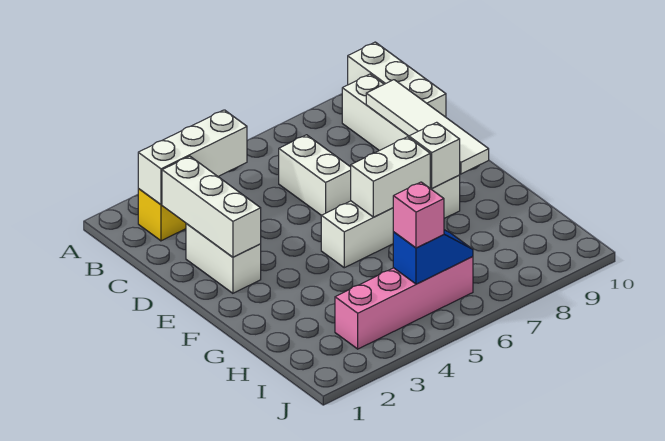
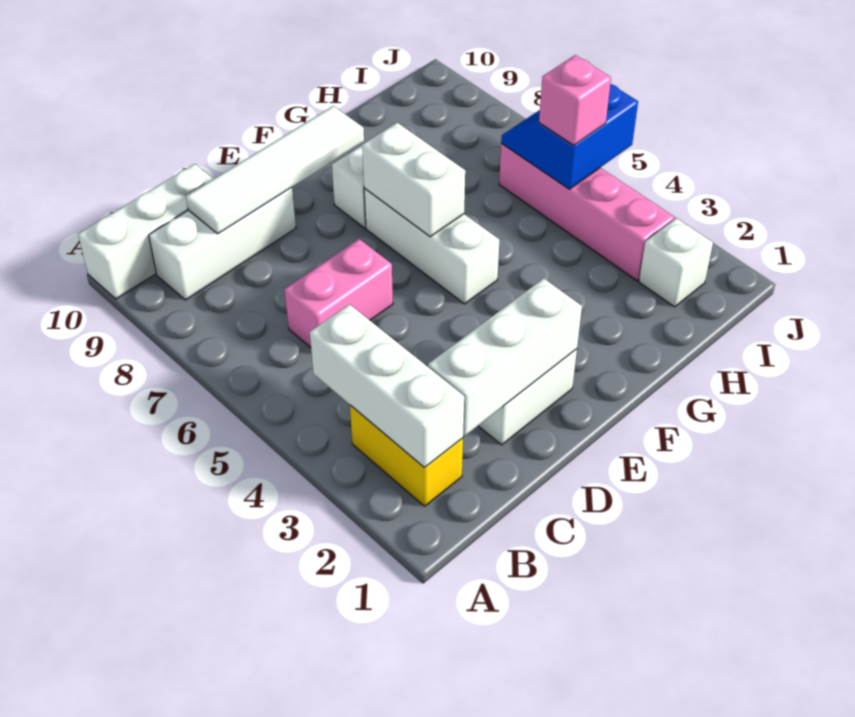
white 1x2 brick [279,135,351,215] -> pink 1x2 brick [284,239,393,347]
white 1x1 brick [409,122,460,188] -> white 1x1 brick moved to [639,218,713,307]
blue 1x2 slope [393,230,473,284] -> blue 2x2 slope [501,84,638,189]

